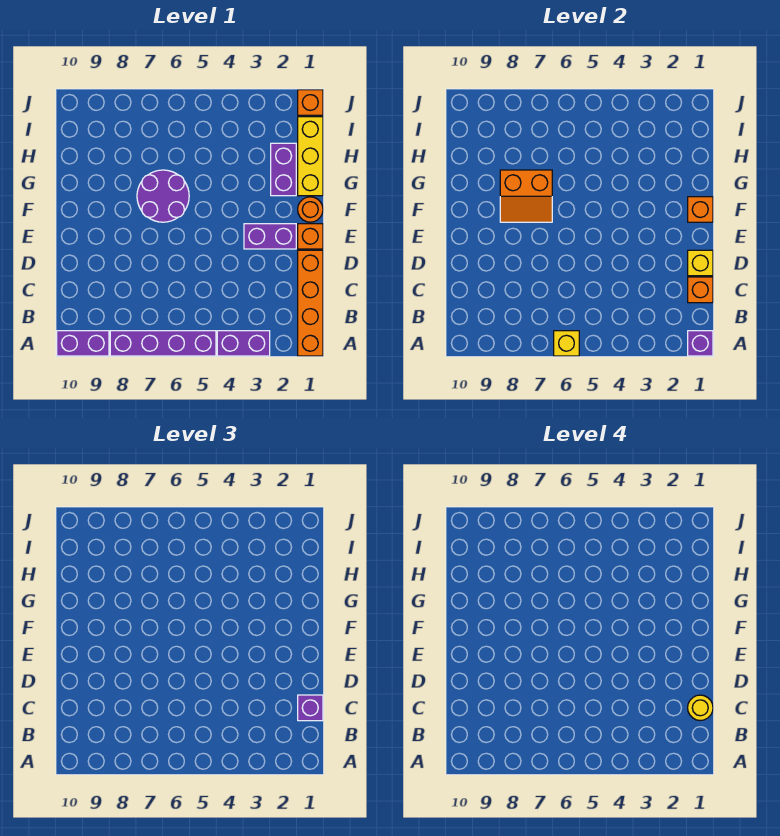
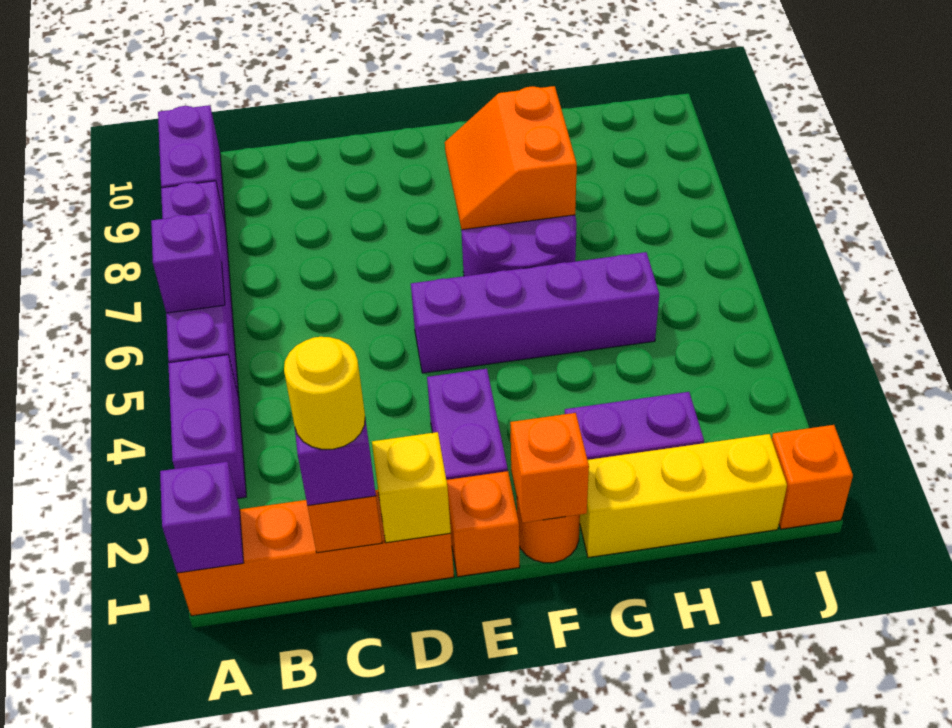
yellow 1x1 brick [554,331,579,356] -> purple 1x1 brick [151,213,225,313]
none -> purple 1x4 brick [411,252,659,373]

